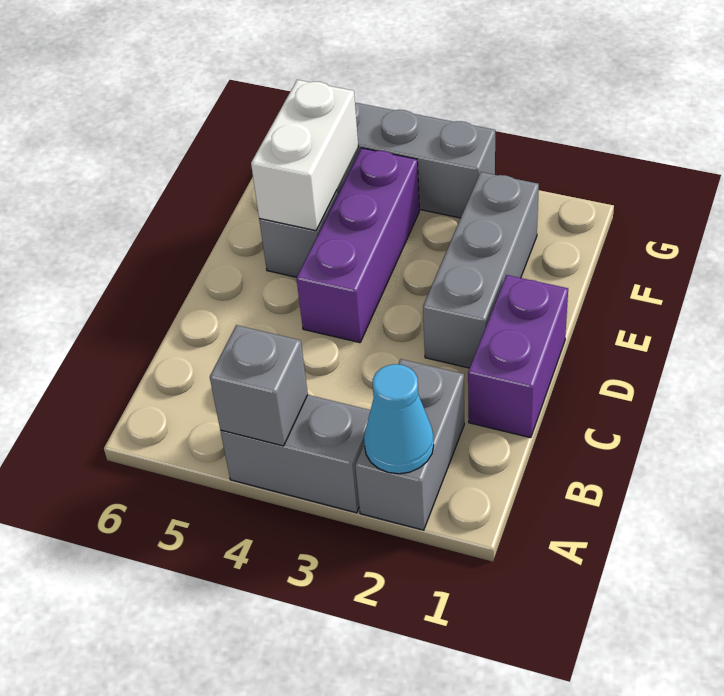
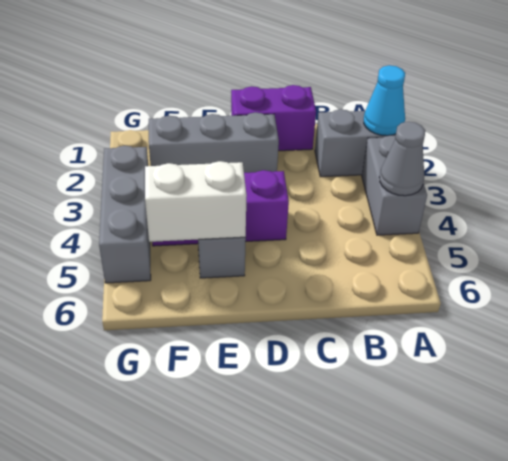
grey 1x1 brick [210,325,308,446] -> grey 1x1 cone [379,122,425,196]

